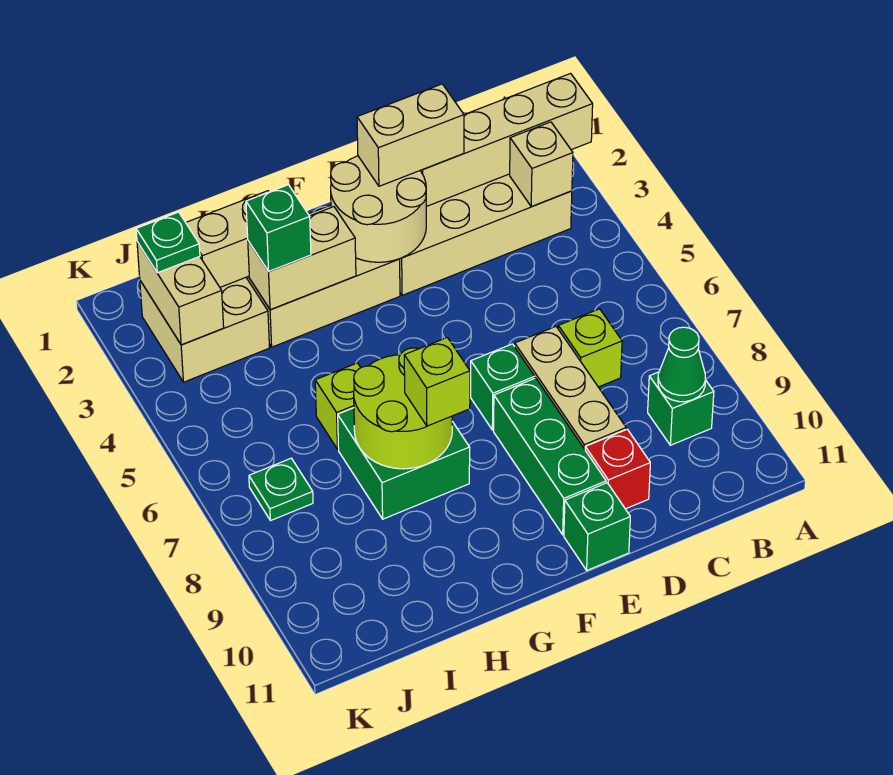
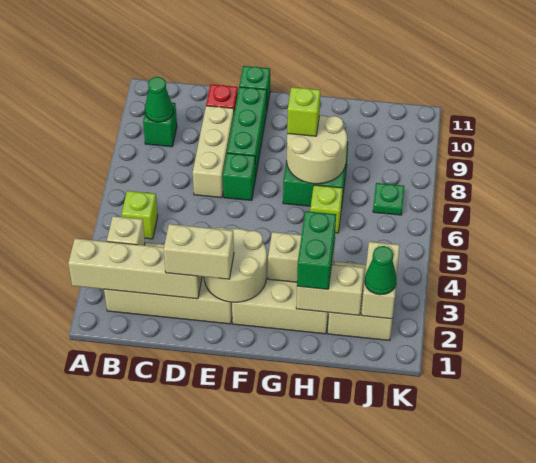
lime 1x1 brick [558,309,622,387] -> lime 1x1 brick moved to [122,191,158,239]
lime 2x2 round brick [354,348,452,469] -> tan 2x2 round brick [287,115,347,184]
green 1x1 brick [246,185,311,271] -> green 1x2 brick [297,211,336,289]
green 1x1 plate [136,212,200,273] -> green 1x1 cone [365,246,397,295]

